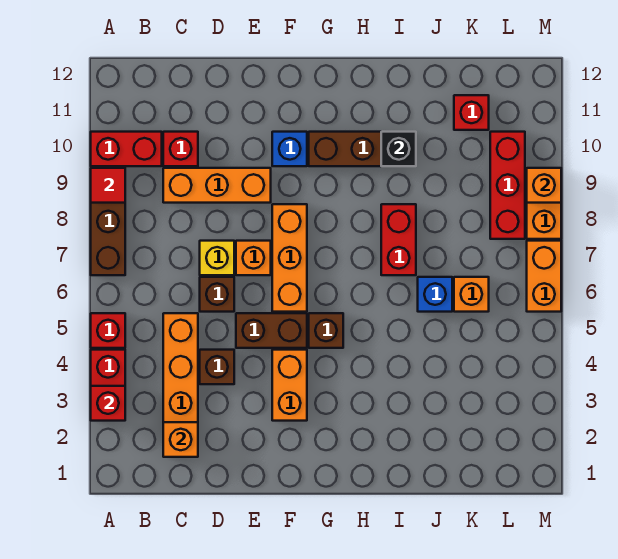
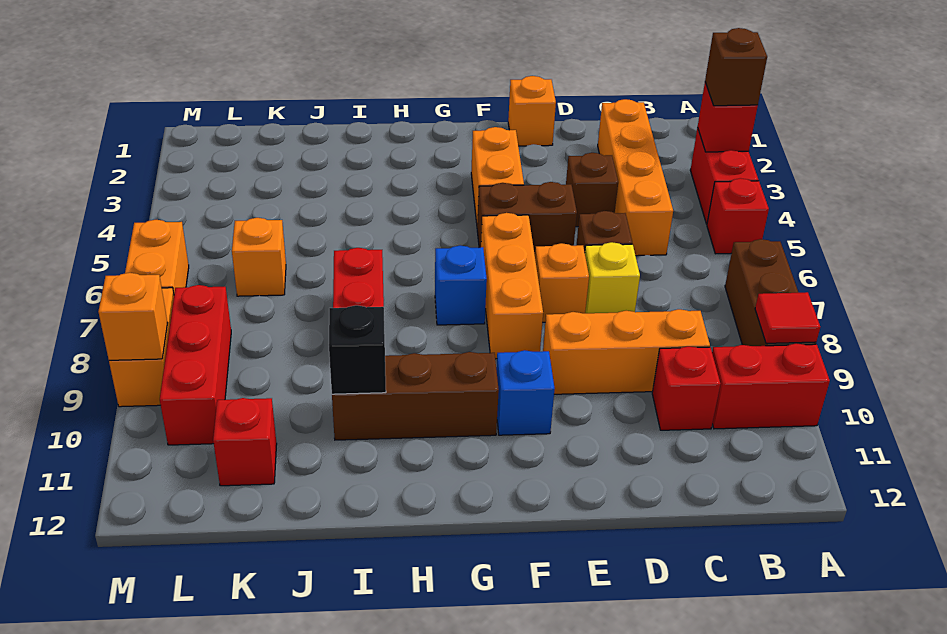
orange 1x1 brick [163,422,198,457] -> orange 1x1 brick moved to [508,76,556,146]
brown 1x1 brick [309,313,343,348] -> brown 1x1 brick moved to [705,28,767,106]
blue 1x1 brick [418,277,452,312] -> blue 1x1 brick moved to [435,245,487,325]

